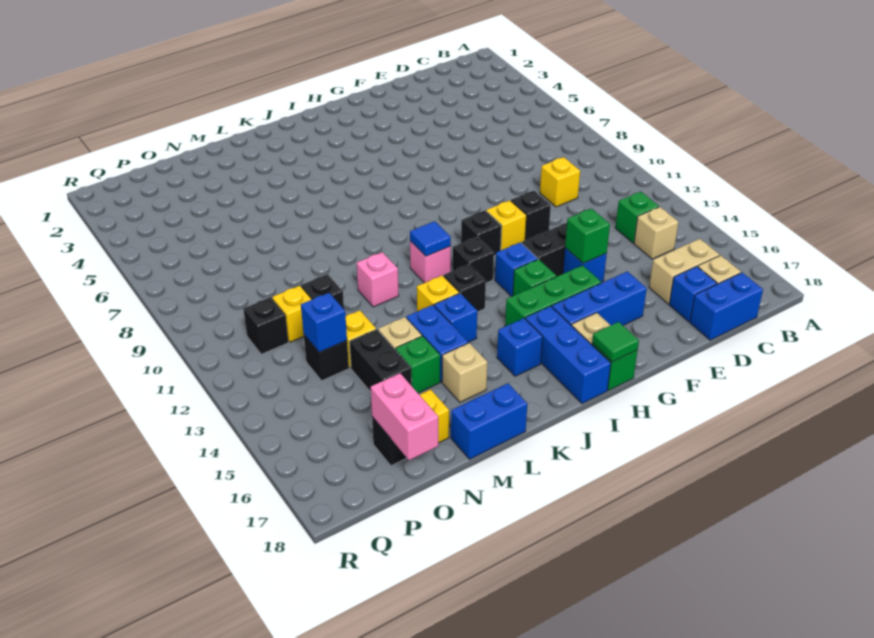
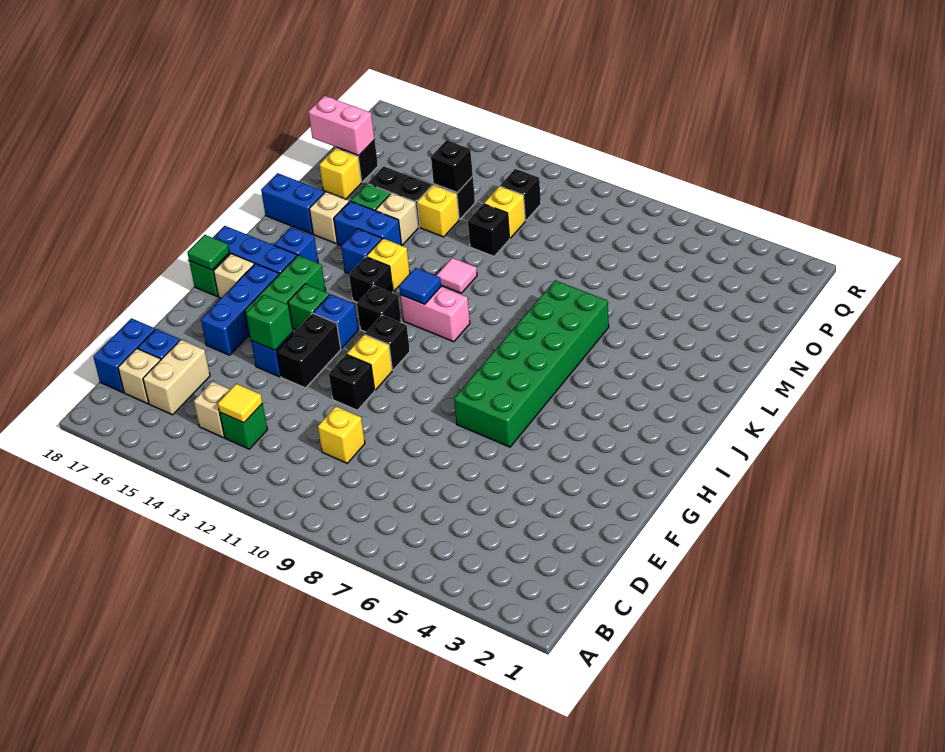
none -> yellow 1x1 tile [218,384,262,423]
none -> green 2x6 brick [454,280,609,447]
pink 1x1 brick [410,241,451,283] -> pink 1x2 brick [400,287,470,342]
pink 1x1 brick [357,252,399,307] -> pink 1x1 tile [436,258,477,293]
blue 1x2 brick [451,383,527,459] -> blue 1x2 brick turned to [261,173,325,234]
blue 1x1 brick [301,293,347,352] -> black 1x1 brick [431,140,473,193]

